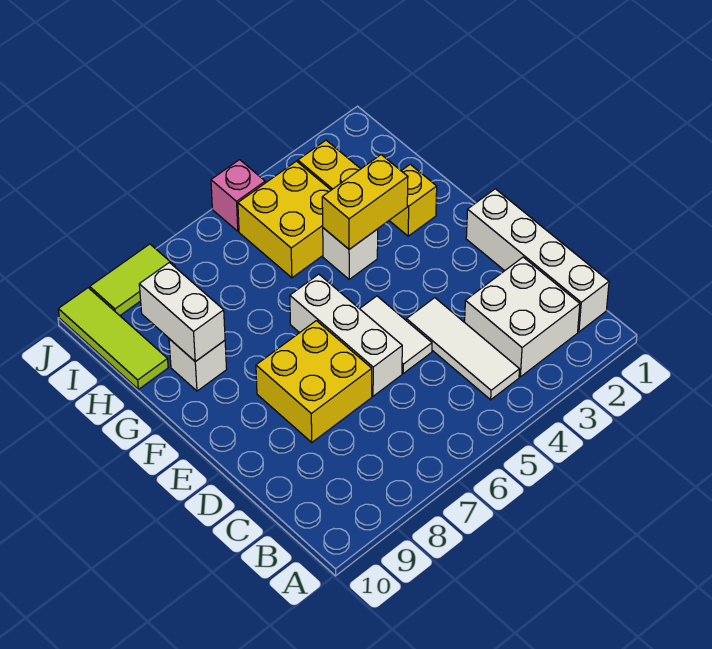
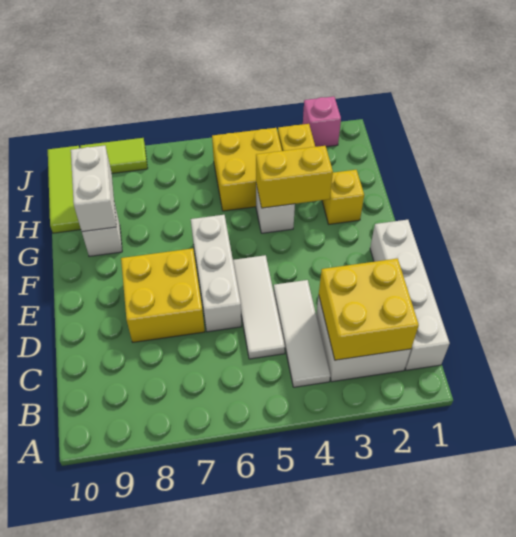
none -> yellow 2x2 brick [319,258,419,360]
white 1x2 tile [360,296,432,373] -> white 1x3 tile [233,255,285,359]
pink 1x1 brick [211,160,265,231] -> pink 1x1 brick moved to [303,97,341,147]

